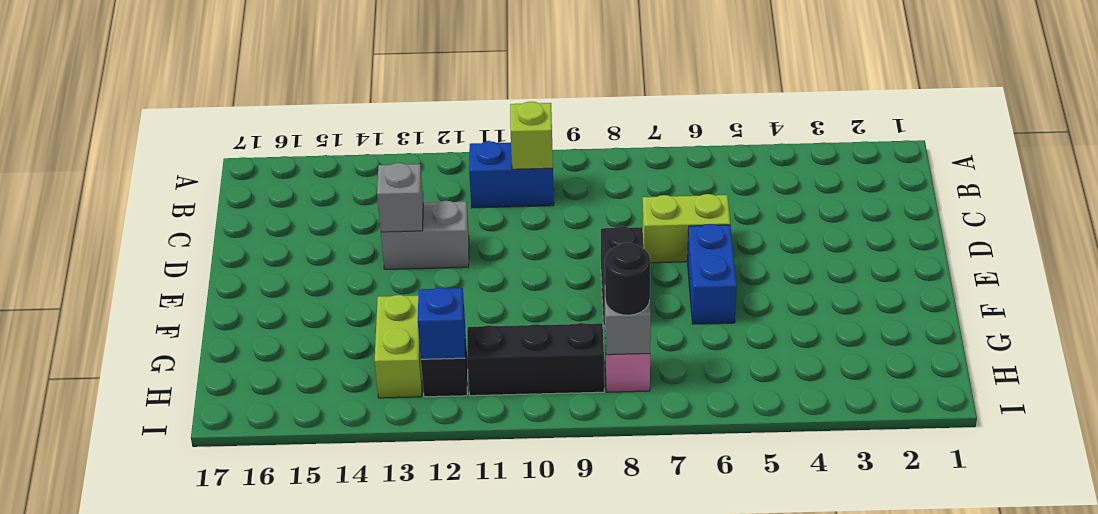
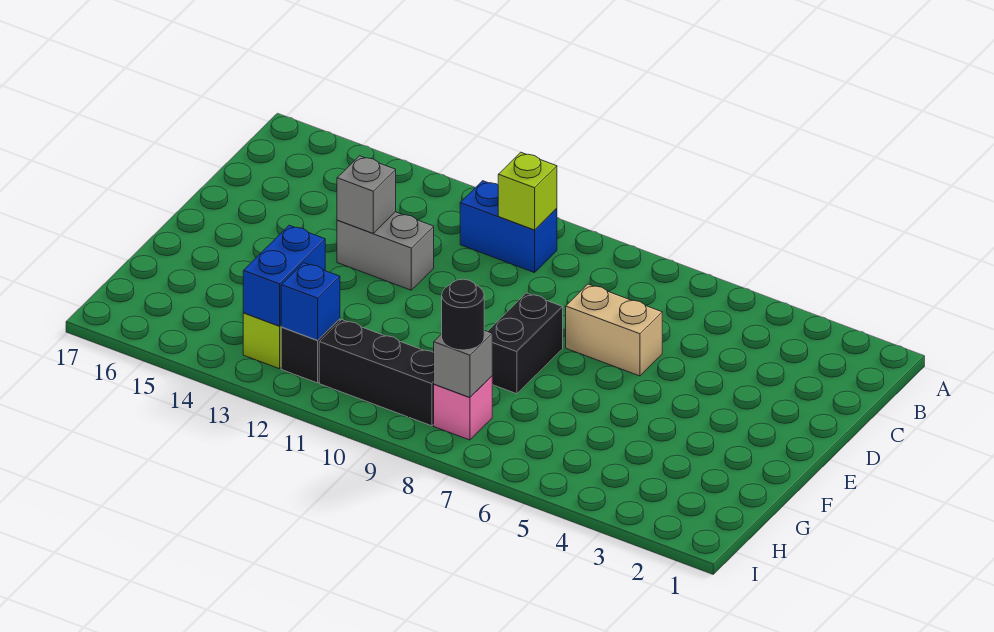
lime 1x2 brick [642,194,730,263] -> tan 1x2 brick [566,284,662,376]
blue 1x2 brick [688,224,737,324] -> blue 1x2 brick moved to [243,225,325,326]

